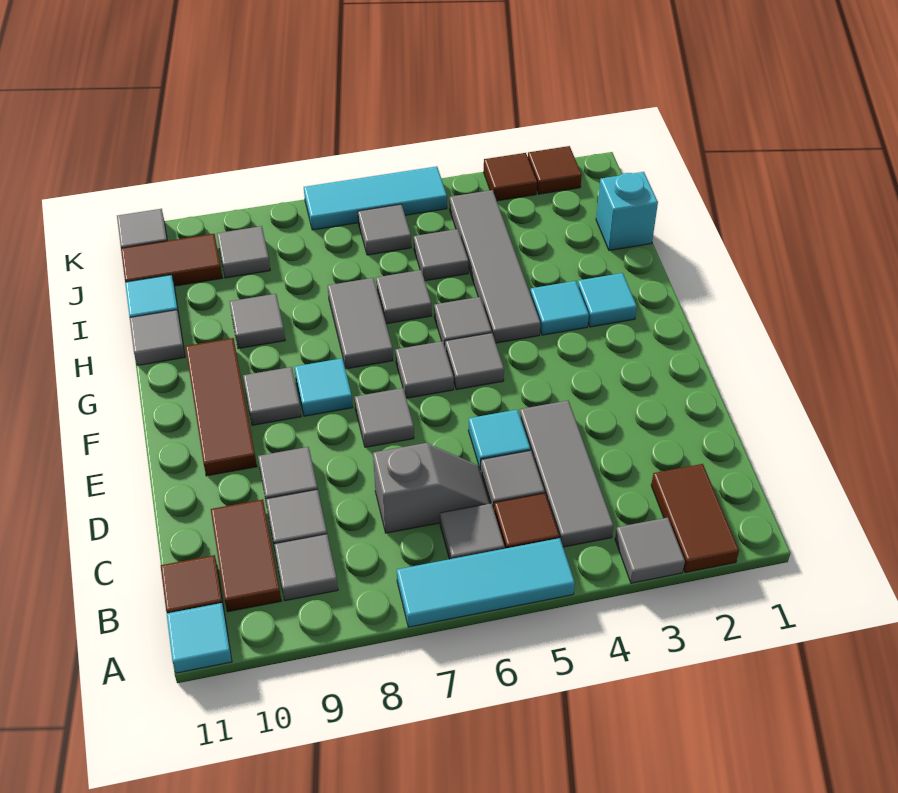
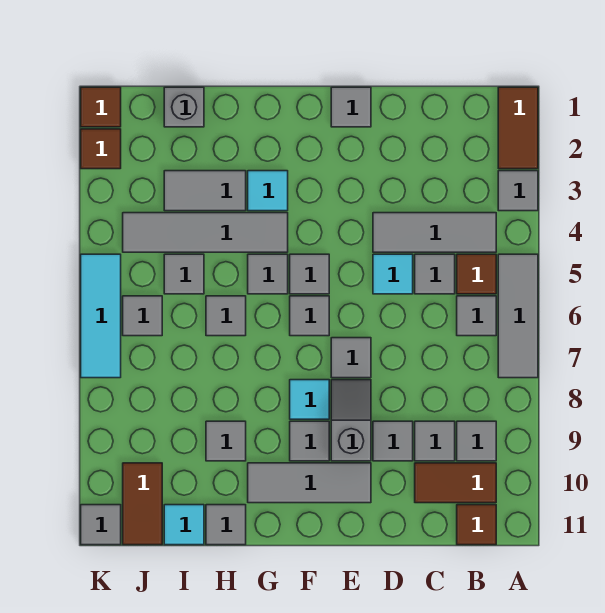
brown 1x2 tile [651,464,739,573] -> brown 1x2 tile turned to [498,87,538,169]
cyan 1x3 tile [397,538,575,627] -> grey 1x3 tile [498,254,538,378]
cyan 1x1 tile [167,603,232,673] -> none
grey 1x2 slope [373,443,490,533] -> grey 1x2 slope moved to [331,380,371,461]
brown 1x3 tile [185,338,257,476] -> grey 1x3 tile [248,463,371,503]
cyan 1x1 tile [578,273,637,327] -> none
grey 1x2 tile [328,278,393,369] -> grey 1x2 tile moved to [164,171,246,211]
cyan 1x1 brick [596,172,658,250] -> grey 1x1 brick [164,87,204,127]
grey 1x1 tile [217,226,270,278] -> grey 1x1 tile moved to [331,87,371,127]
brown 1x1 tile [484,153,537,201] -> brown 1x1 tile moved to [81,87,121,127]

